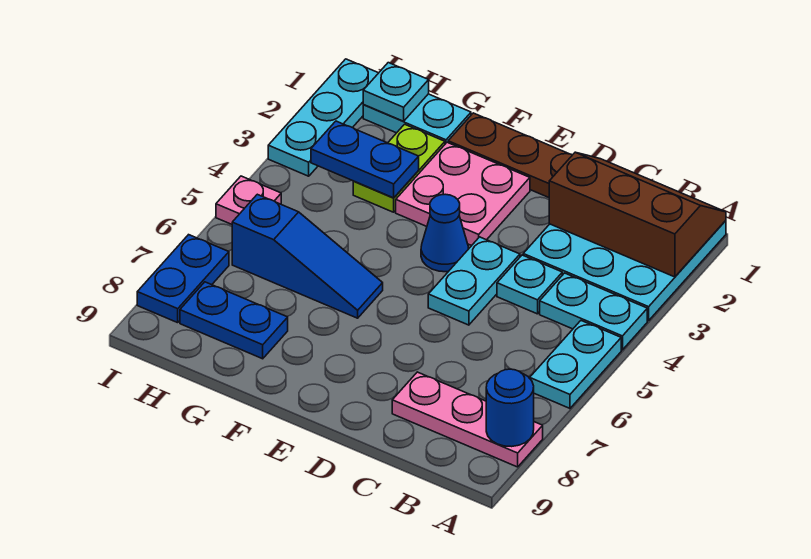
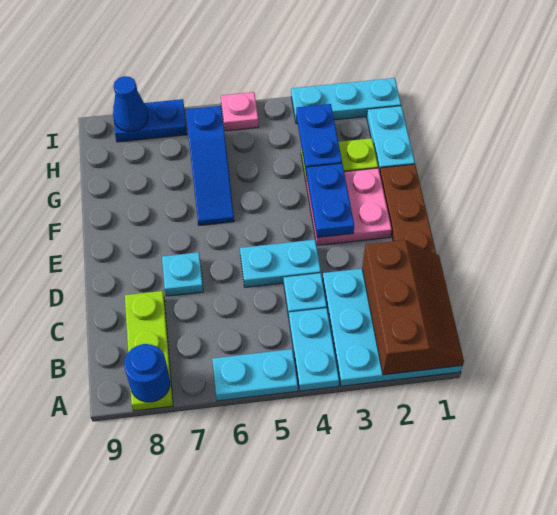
pink 1x3 plate [392,372,543,467] -> lime 1x3 plate [125,291,173,411]
blue 1x1 cone [421,194,468,272] -> blue 1x1 cone moved to [113,76,148,131]
blue 1x2 plate [180,282,288,359] -> blue 1x2 plate moved to [306,163,354,238]
cyan 1x1 plate [363,63,429,121] -> cyan 1x1 plate moved to [162,252,203,296]

